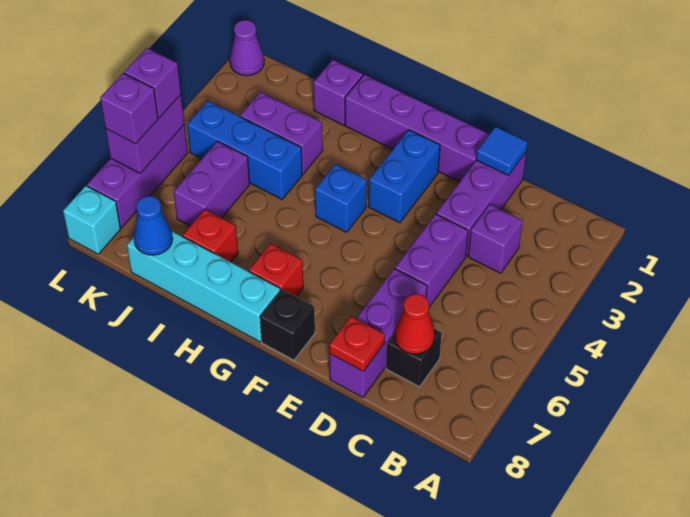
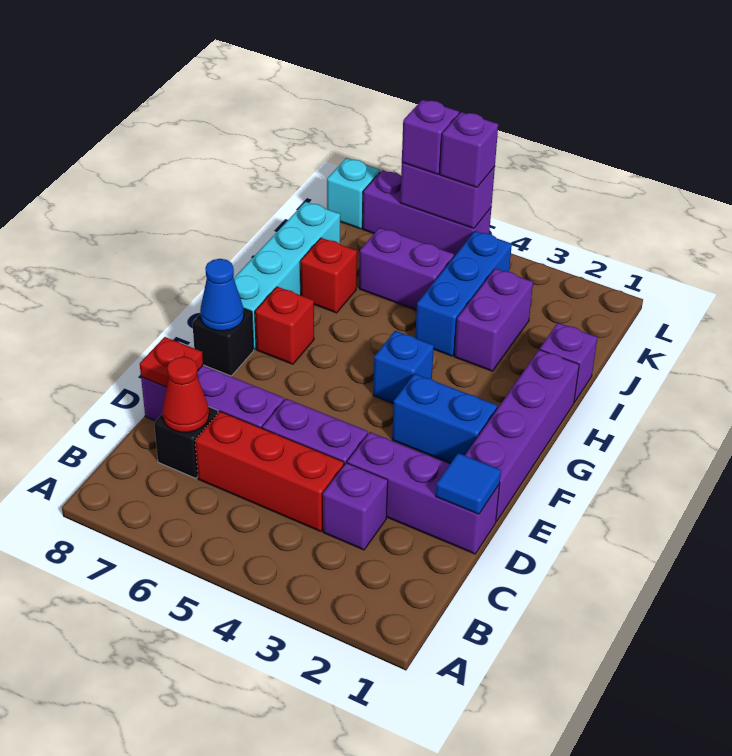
none -> red 1x3 brick [195,411,344,532]
blue 1x1 cone [134,196,173,255] -> blue 1x1 cone moved to [200,259,244,331]
purple 1x1 cone [230,20,264,76] -> none

